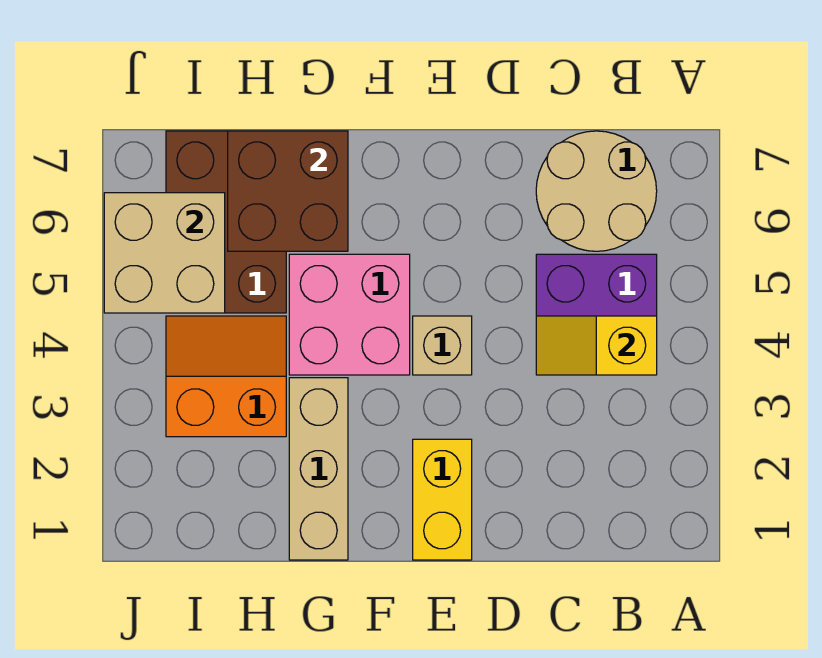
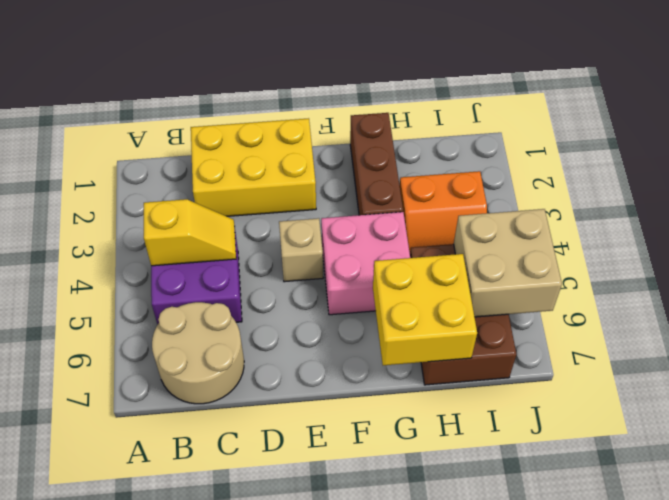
yellow 1x2 brick [413,439,472,560] -> yellow 2x3 brick [191,118,316,216]
tan 1x3 brick [289,378,348,560] -> brown 1x3 brick [350,113,403,215]
brown 2x2 brick [228,131,348,251] -> yellow 2x2 brick [373,254,477,365]

